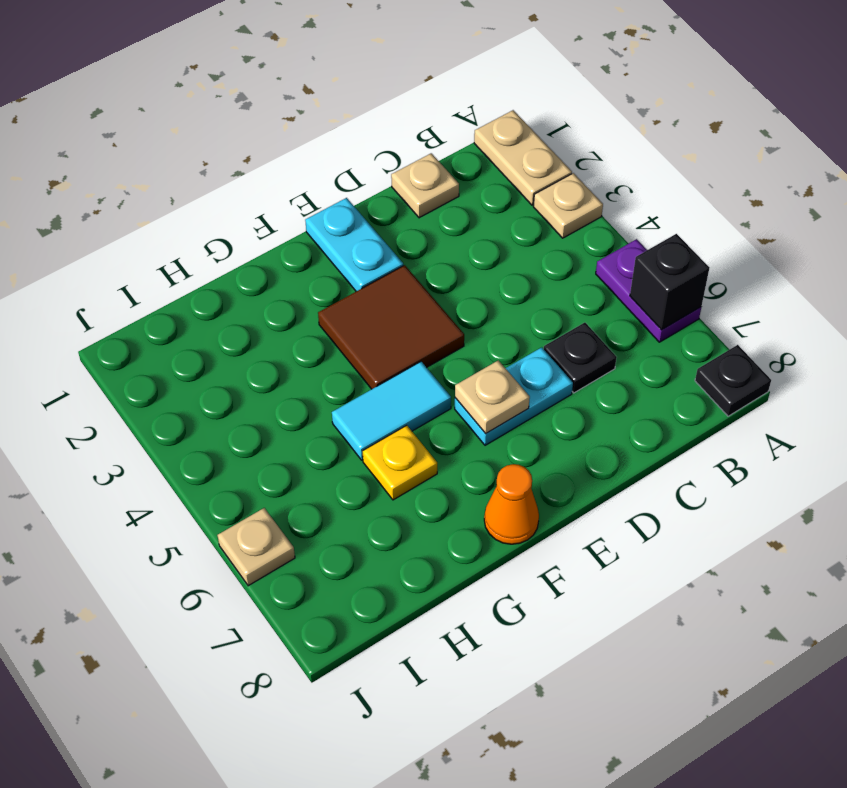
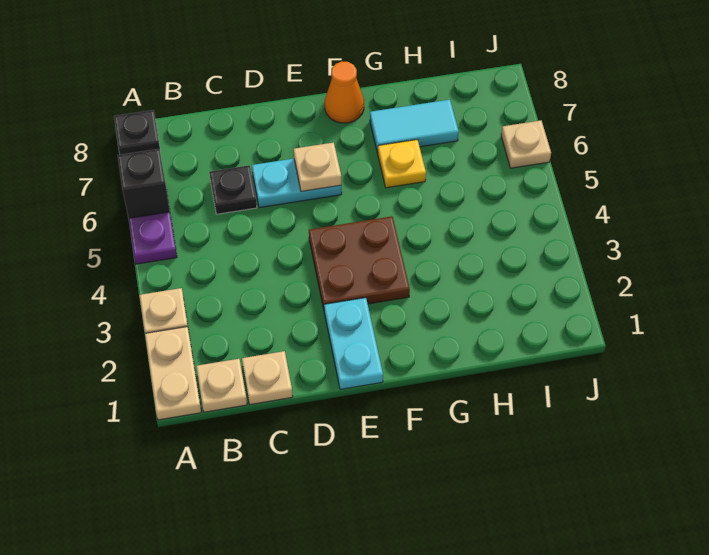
none -> tan 1x1 plate [196,359,247,412]
brown 2x2 tile [318,265,464,389] -> brown 2x2 plate [309,216,410,309]
cyan 1x2 tile [332,362,451,460] -> cyan 1x2 tile moved to [370,100,459,153]

